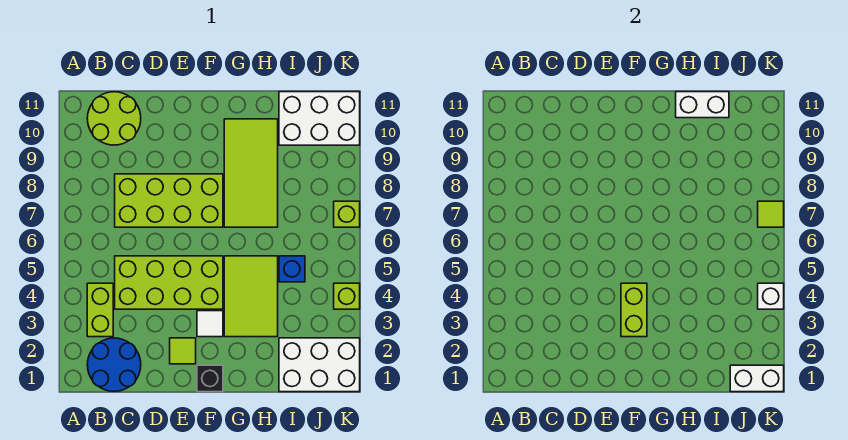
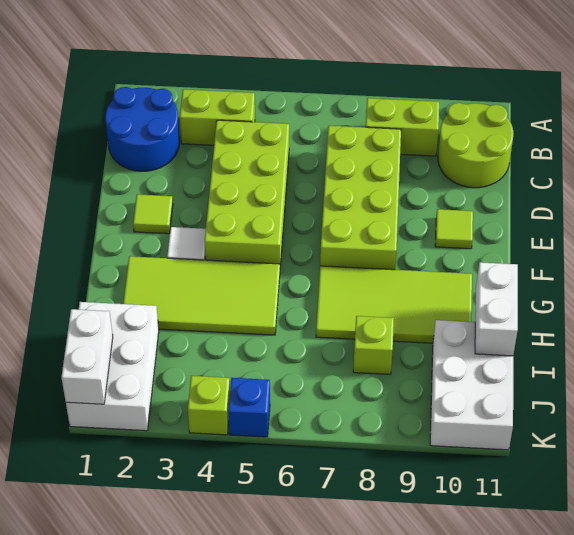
black 1x1 brick [197,365,223,392] -> none
lime 1x2 brick [621,283,647,337] -> lime 1x2 brick moved to [366,98,439,156]
lime 2x3 tile [224,256,278,337] -> lime 2x4 tile [123,256,280,335]
blue 1x1 brick [279,256,305,282] -> blue 1x1 brick moved to [228,378,270,437]
white 1x1 brick [758,283,784,309] -> none
lime 1x1 brick [334,201,360,227] -> lime 1x1 brick moved to [353,316,394,375]
lime 1x1 tile [758,201,784,227] -> lime 1x1 tile moved to [435,209,473,249]

